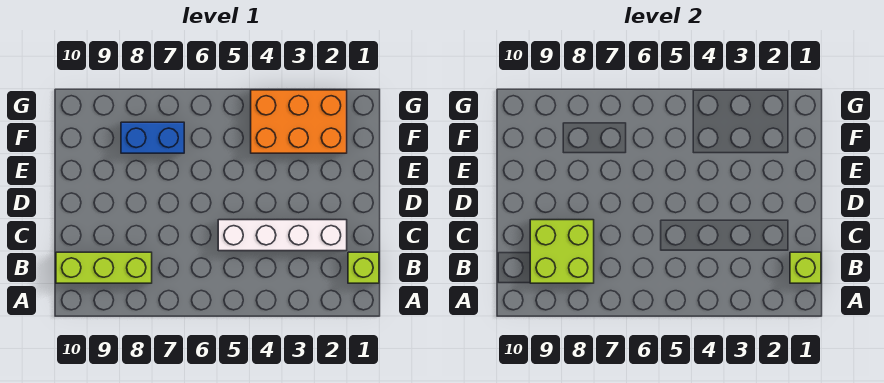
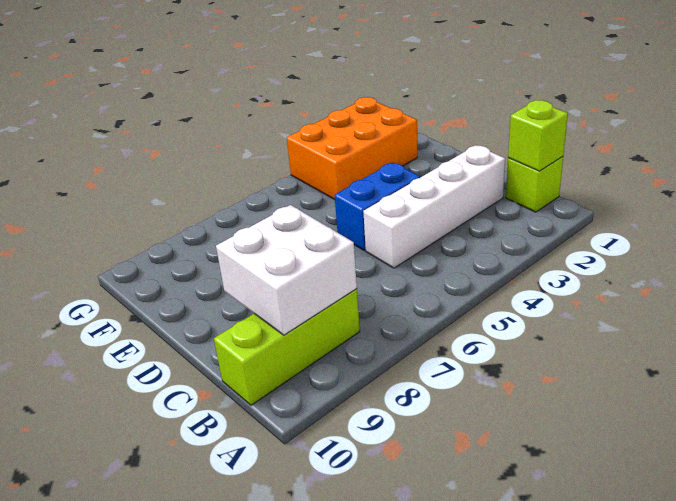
lime 2x2 brick [530,220,594,283] -> white 2x2 brick [216,205,357,335]
blue 1x2 brick [121,122,184,153] -> blue 1x2 brick moved to [335,163,420,251]

